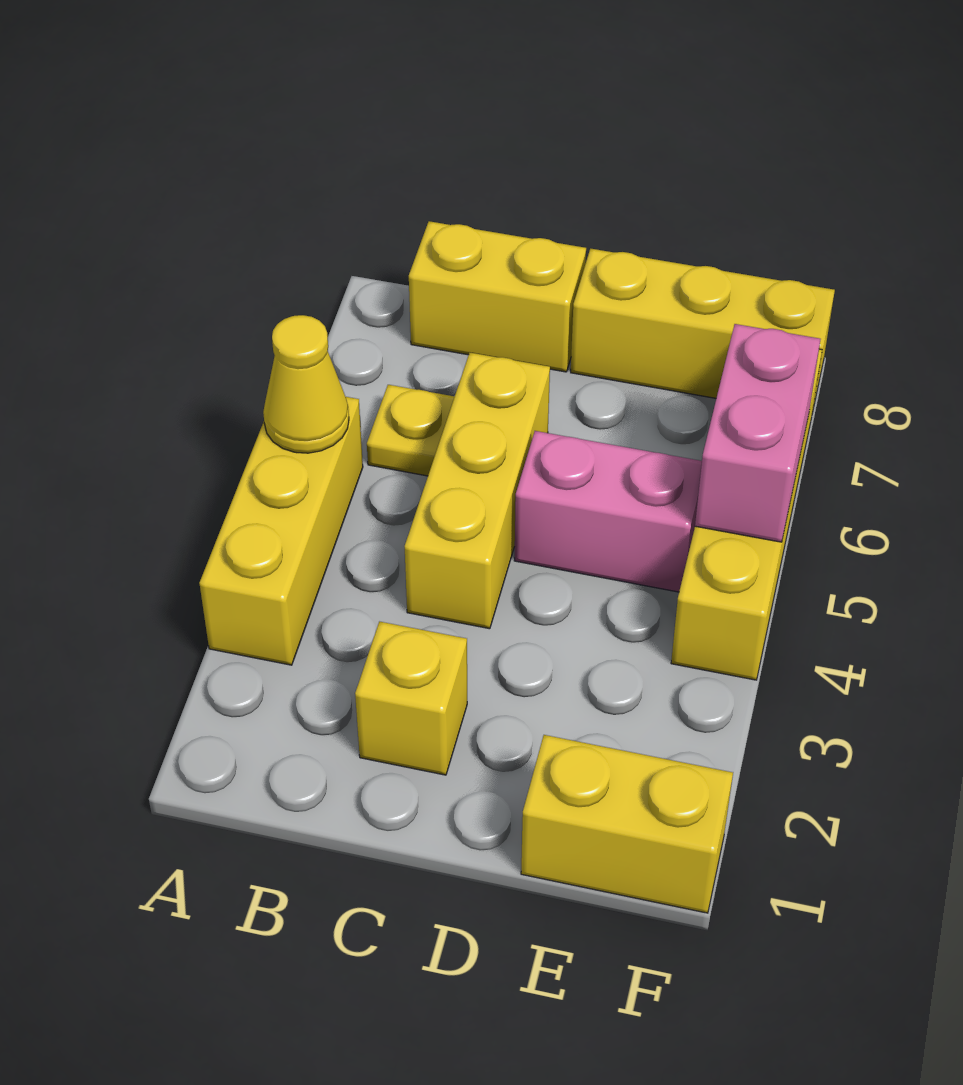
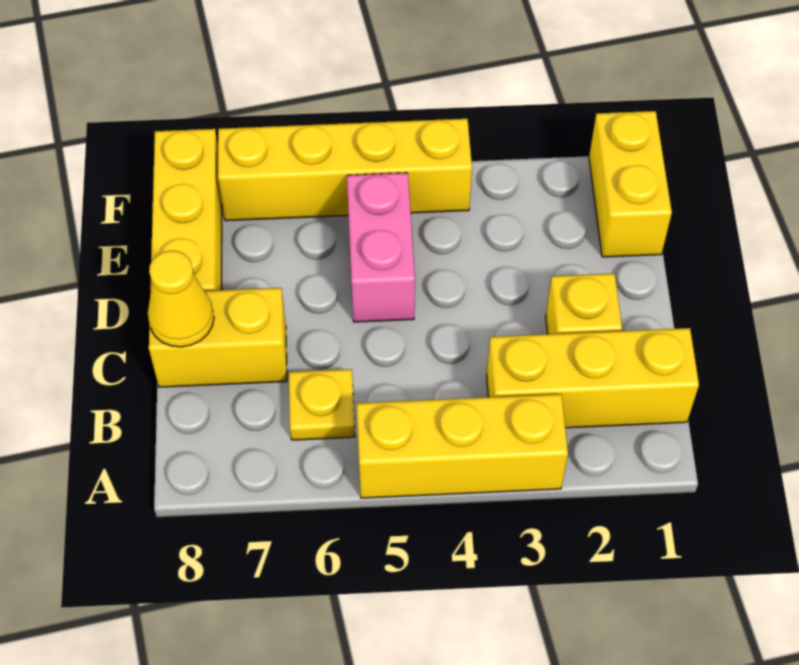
yellow 1x1 cone [263,315,349,453] -> yellow 1x1 cone moved to [148,250,214,347]
yellow 1x2 brick [409,221,586,372] -> yellow 1x2 brick turned to [149,288,287,387]
yellow 1x3 brick [405,353,550,629] -> yellow 1x3 brick moved to [487,328,699,428]
pink 1x2 brick [695,324,820,542] -> none

